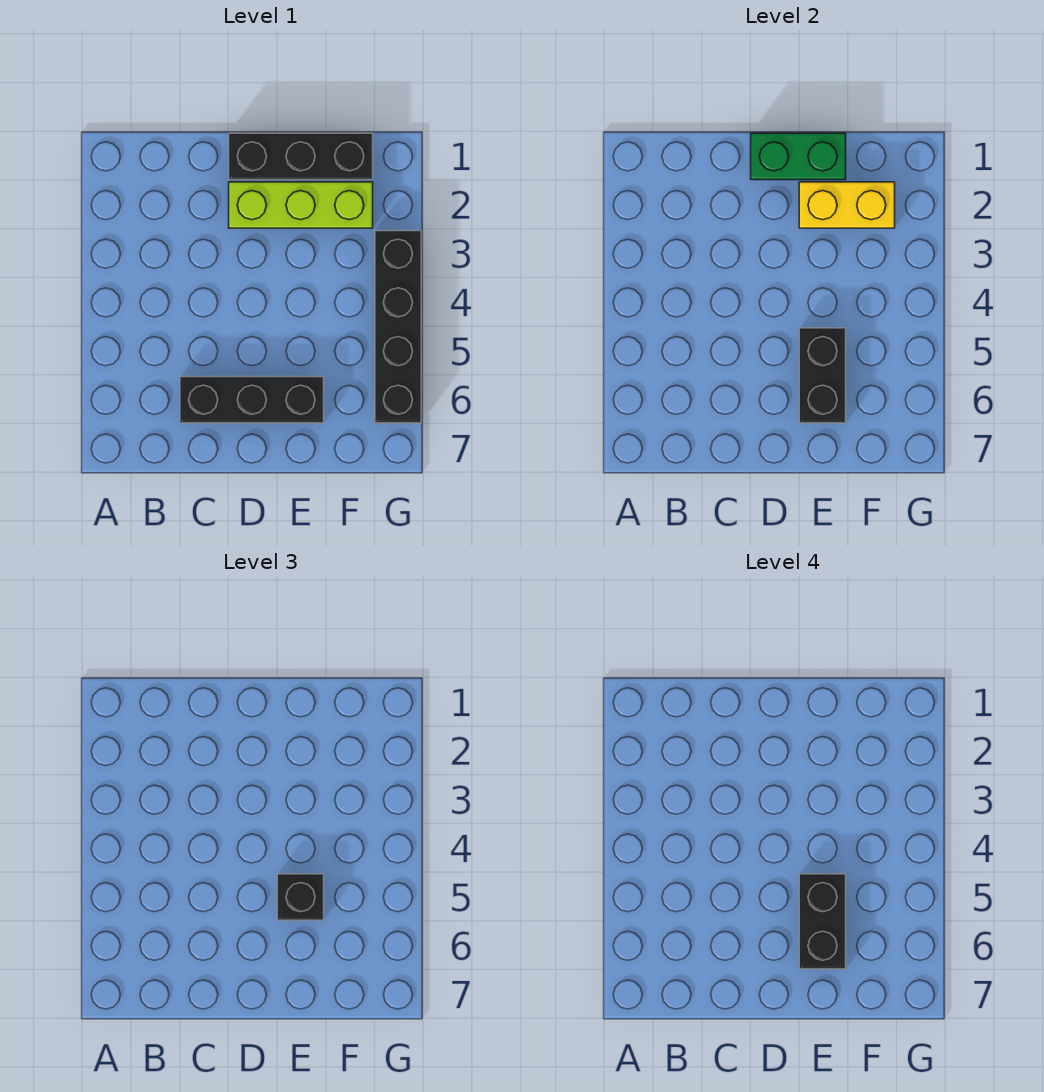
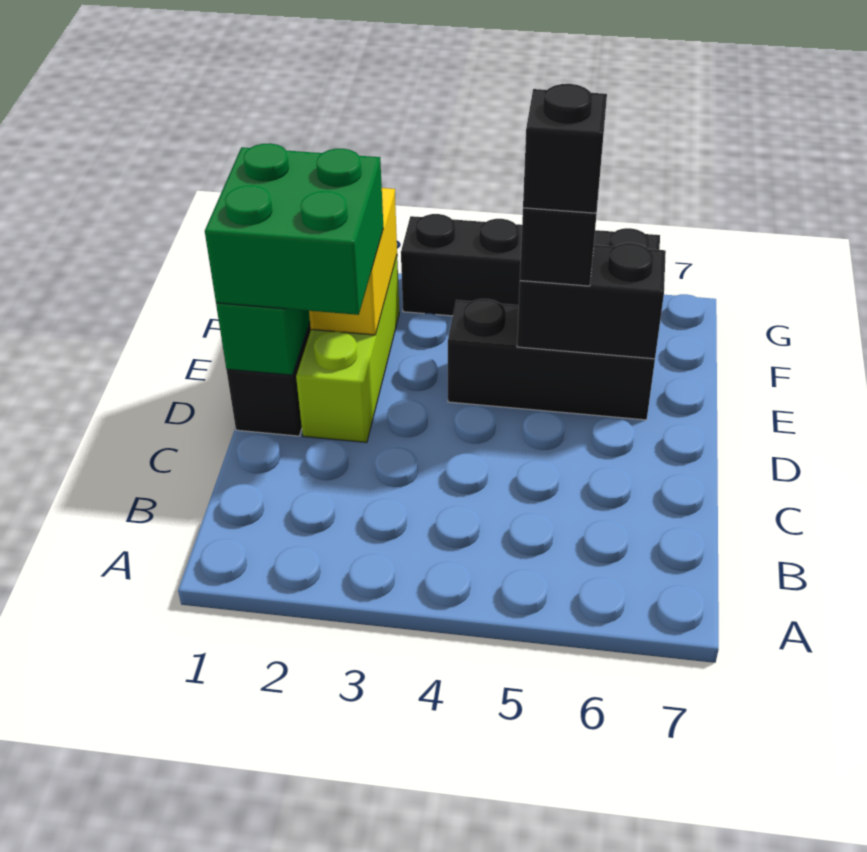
black 1x3 brick [180,377,324,423] -> black 1x3 brick turned to [448,299,655,420]
none -> green 2x2 brick [205,143,383,315]
black 1x2 brick [799,874,846,969] -> black 1x1 brick [523,84,607,213]

